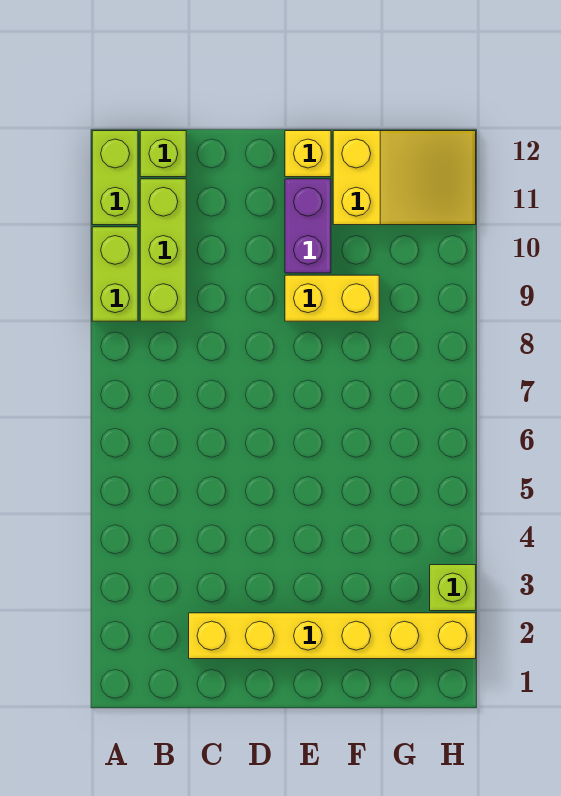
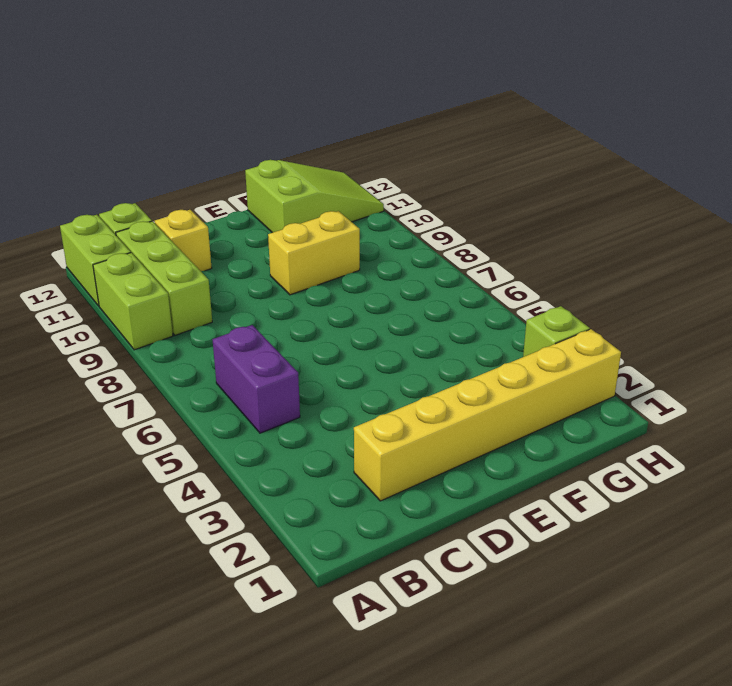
purple 1x2 brick [285,179,331,273] -> purple 1x2 brick moved to [212,325,300,433]
yellow 1x1 brick [285,131,331,177] -> yellow 1x1 brick moved to [155,210,212,271]
yellow 2x3 slope [333,131,476,225] -> lime 2x3 slope [245,160,384,233]

